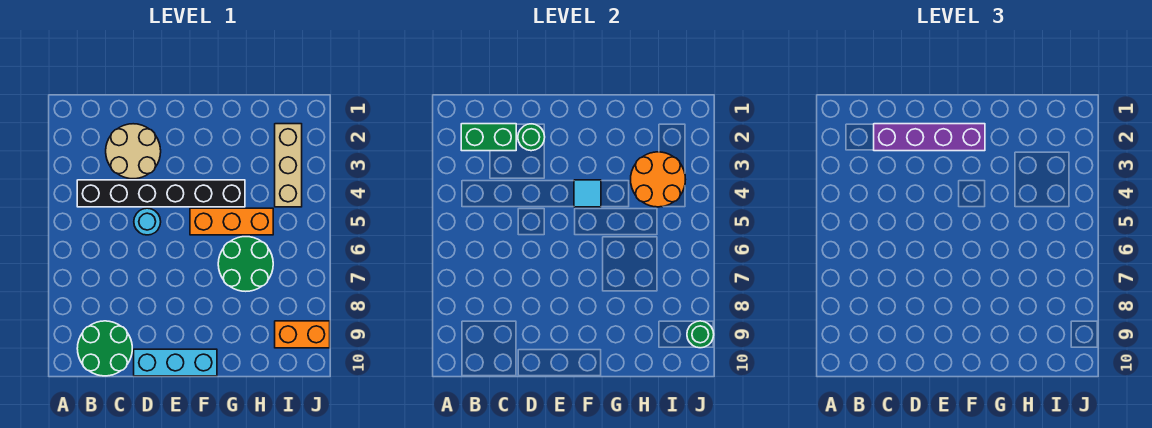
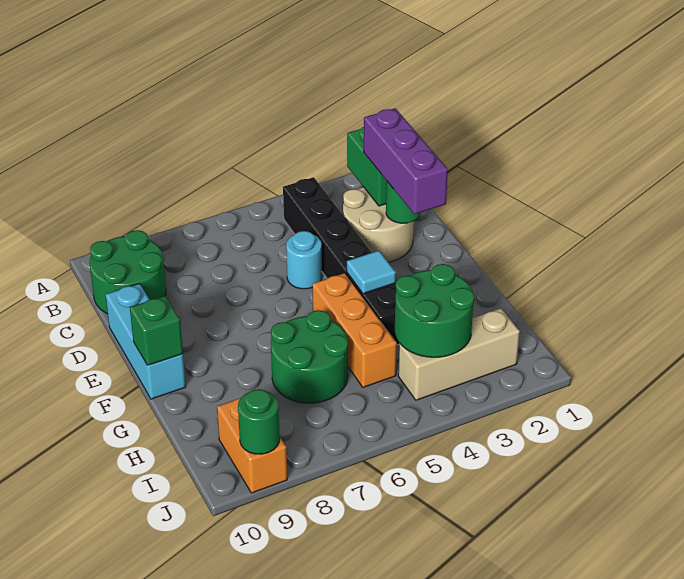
purple 1x4 brick [874,124,985,151] -> purple 1x3 brick [364,108,448,214]
none -> green 1x1 brick [130,296,183,365]
orange 2x2 round brick [631,152,685,207] -> green 2x2 round brick [395,264,474,357]

